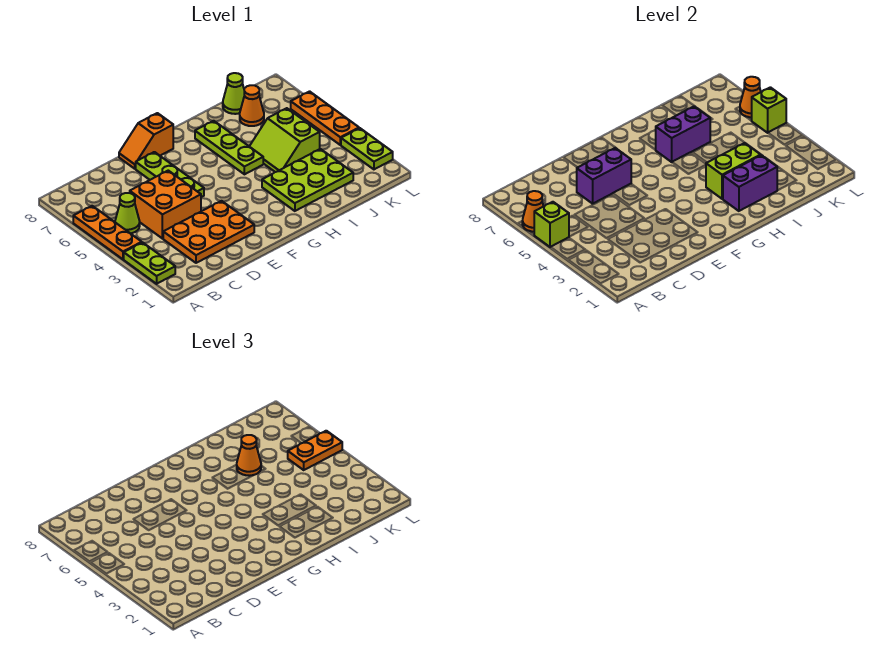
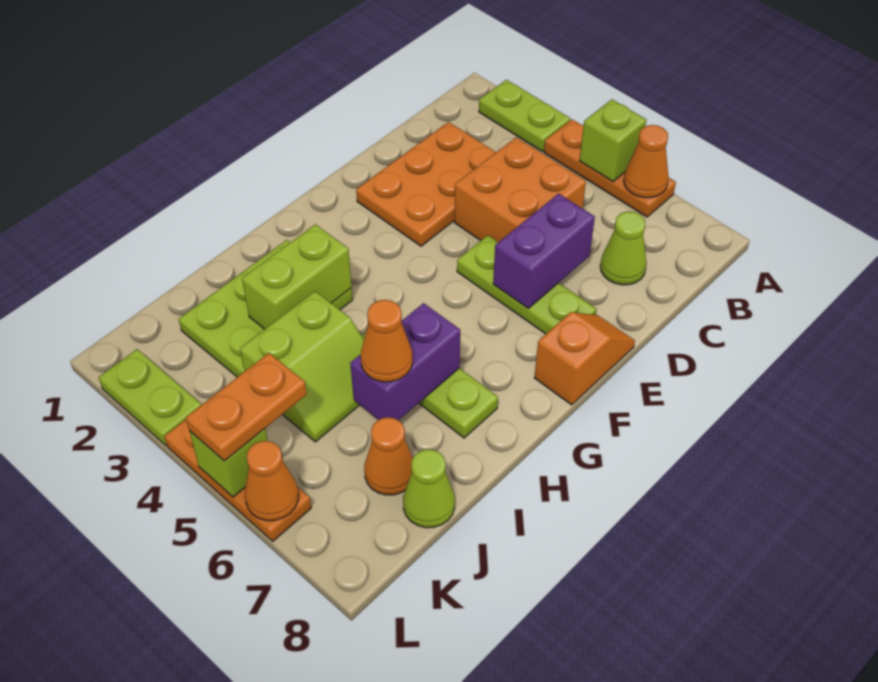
lime 1x1 cone [115,193,140,233] -> lime 1x1 cone moved to [600,211,647,285]
purple 1x2 brick [723,155,777,211] -> none
lime 2x2 slope [249,108,320,172] -> lime 2x2 slope turned to [240,291,364,442]

